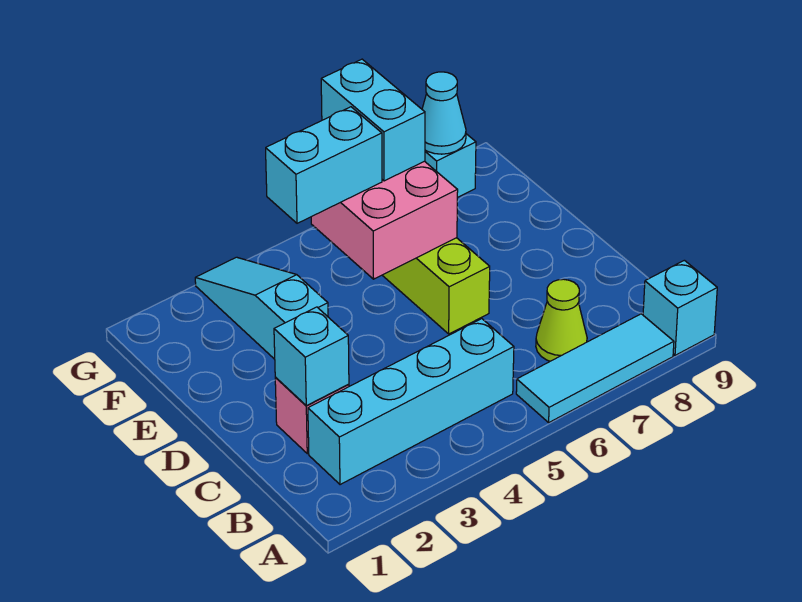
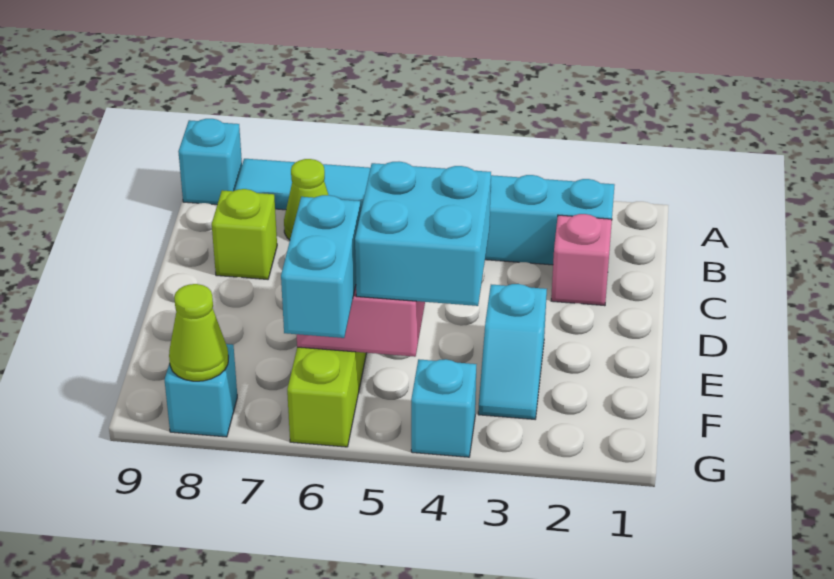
cyan 1x1 brick [274,307,349,406] -> cyan 1x1 brick moved to [411,359,476,457]
none -> lime 1x1 brick [212,189,277,279]
cyan 1x3 slope [195,257,328,359] -> cyan 1x2 slope [478,284,547,419]
cyan 1x2 brick [266,107,382,223] -> cyan 2x2 brick [355,162,491,306]
cyan 1x1 cone [422,72,466,154] -> lime 1x1 cone [169,284,228,381]

